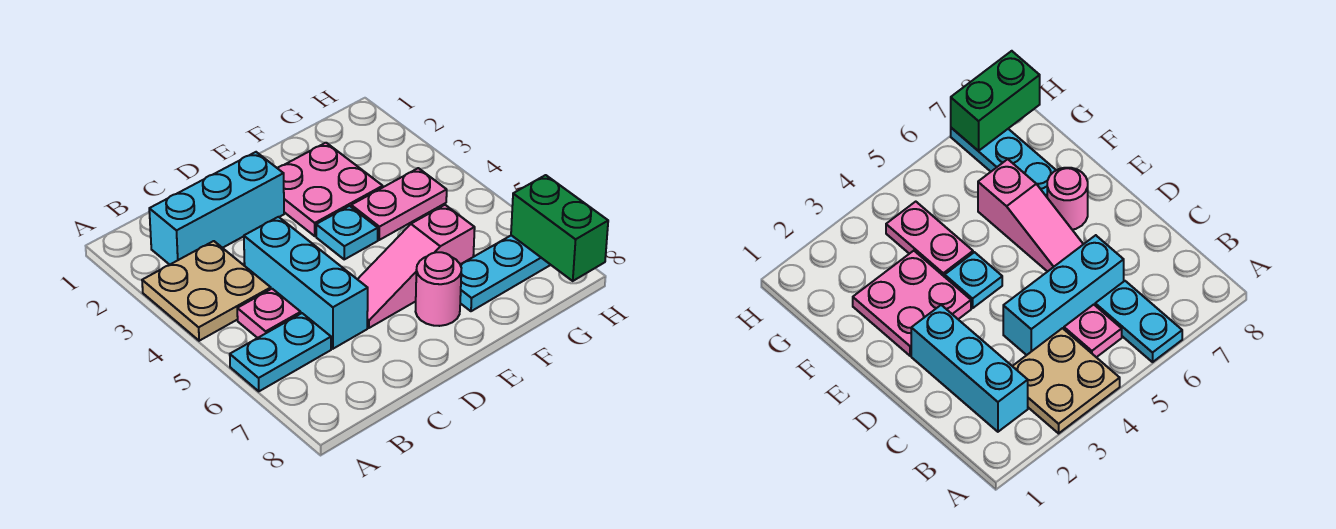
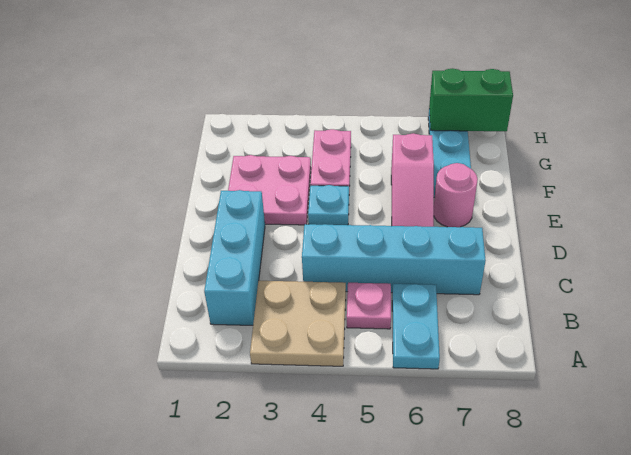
cyan 1x3 brick [244,217,368,349] -> cyan 1x4 brick [302,224,486,295]

